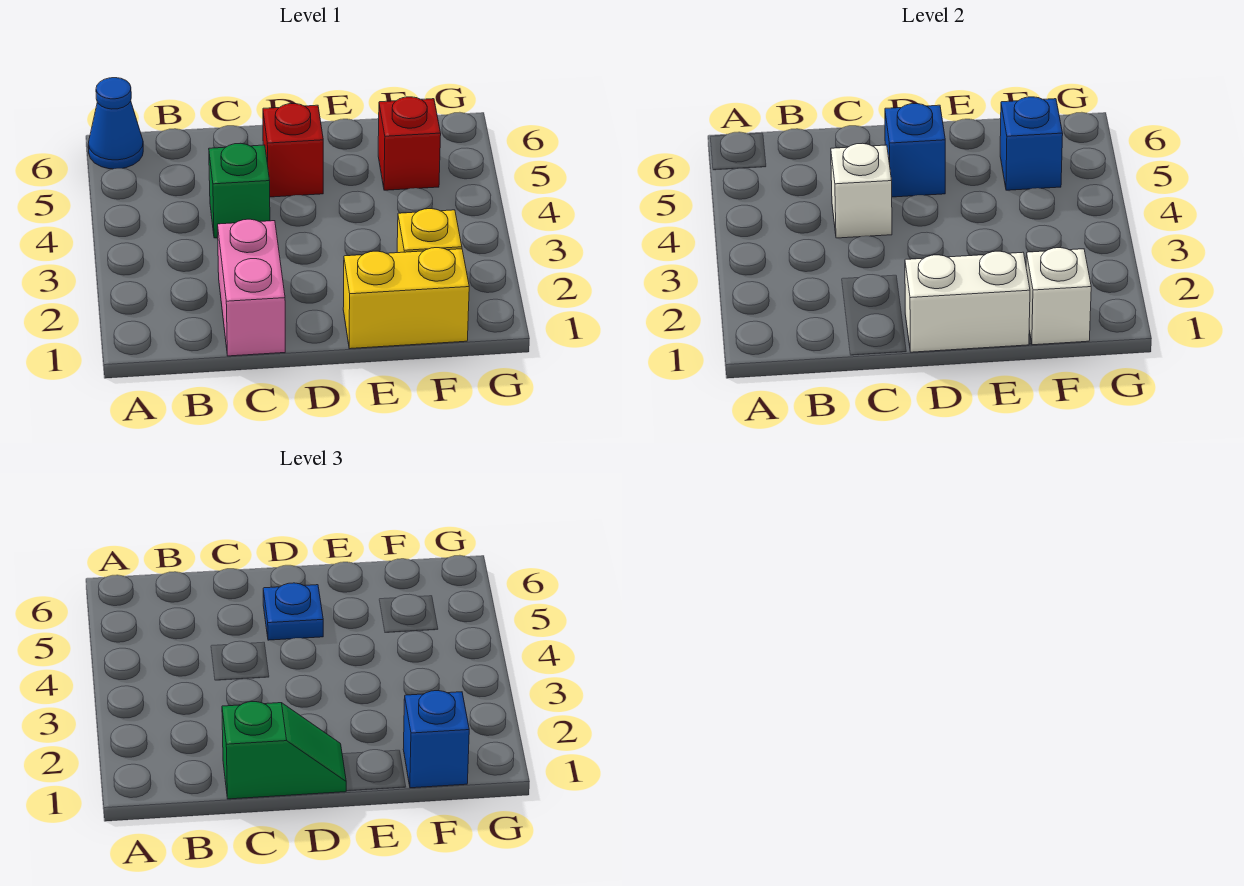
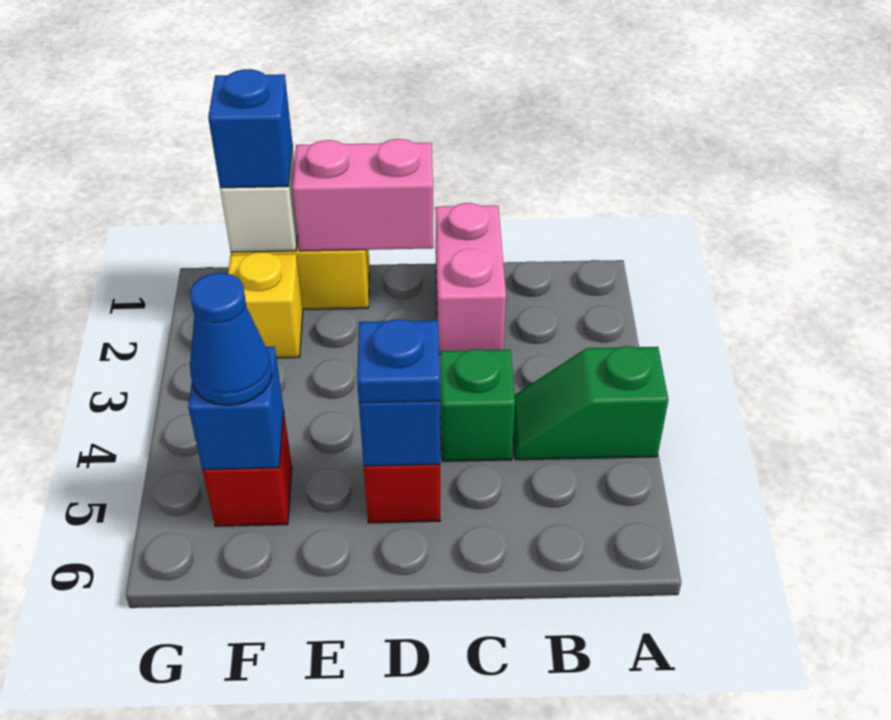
blue 1x1 cone [88,78,143,169] -> blue 1x1 cone moved to [190,273,272,405]
green 1x2 slope [222,702,346,799] -> green 1x2 slope moved to [513,346,668,460]
white 1x1 brick [831,143,892,238] -> none
white 1x2 brick [905,251,1030,352] -> pink 1x2 brick [292,139,434,251]

